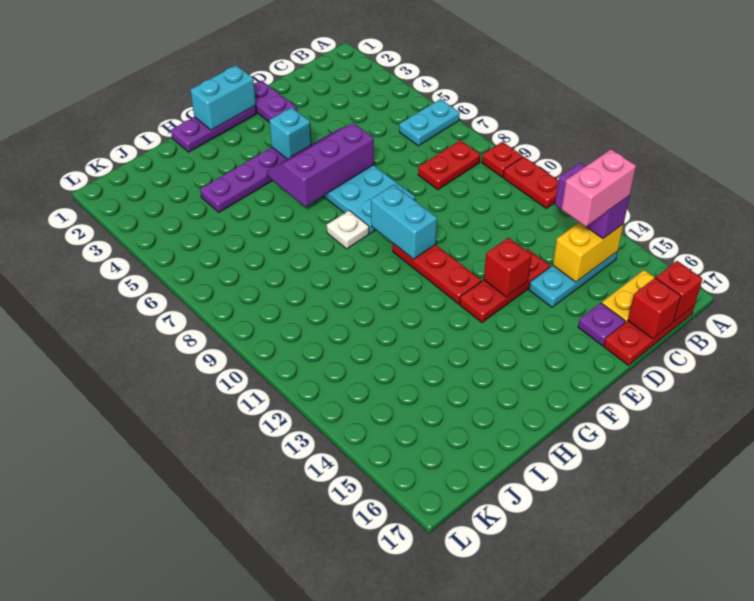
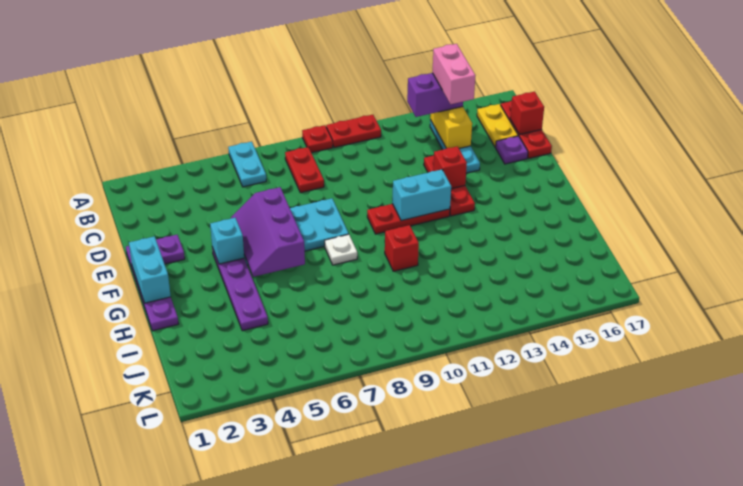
red 1x1 brick [656,261,703,321] -> red 1x1 brick moved to [385,225,419,271]
cyan 1x2 brick [371,185,437,259] -> cyan 1x2 brick moved to [392,169,451,221]

